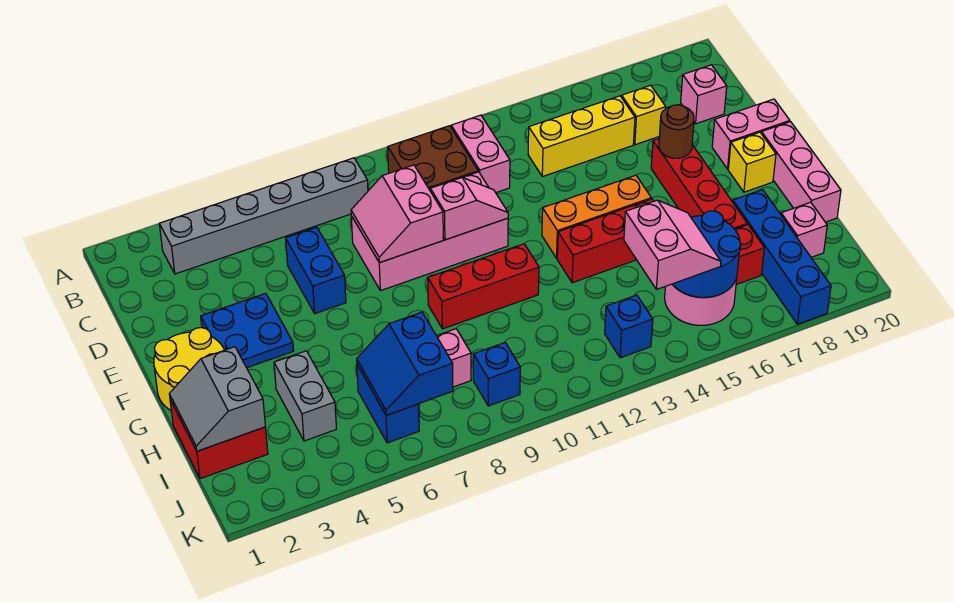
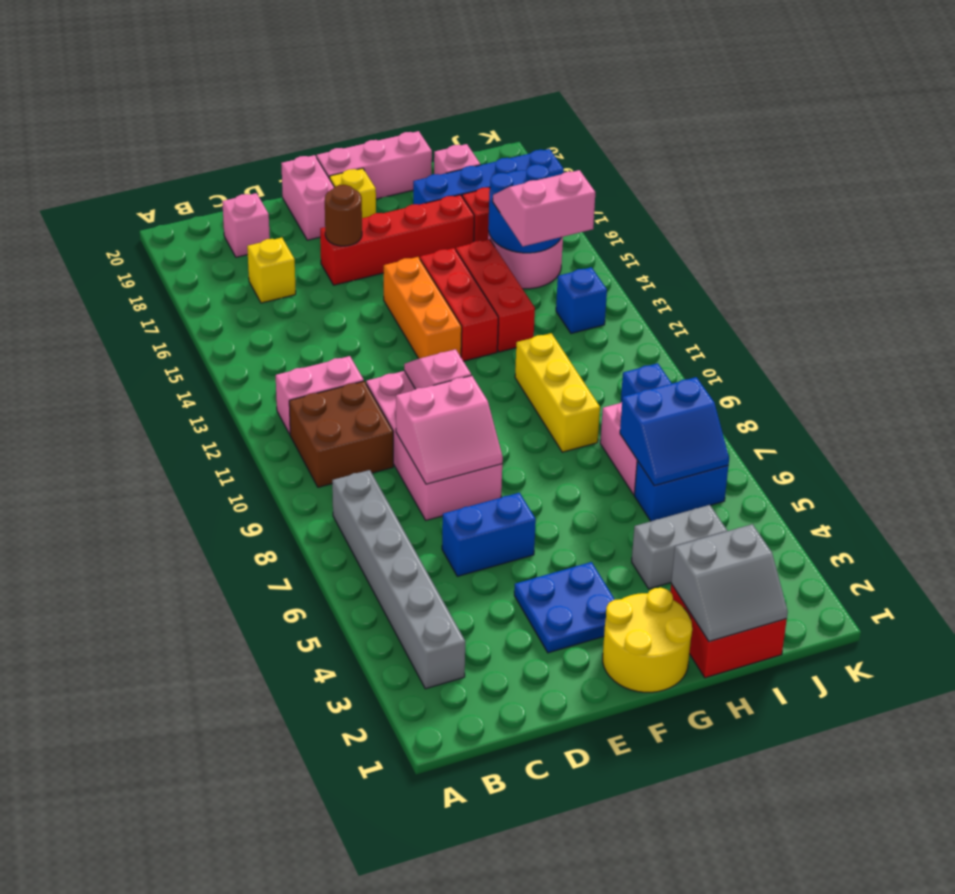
yellow 1x3 brick [528,96,635,177] -> yellow 1x3 brick moved to [515,333,600,452]
red 1x3 brick [428,244,539,329] -> red 1x3 brick moved to [456,239,535,352]

